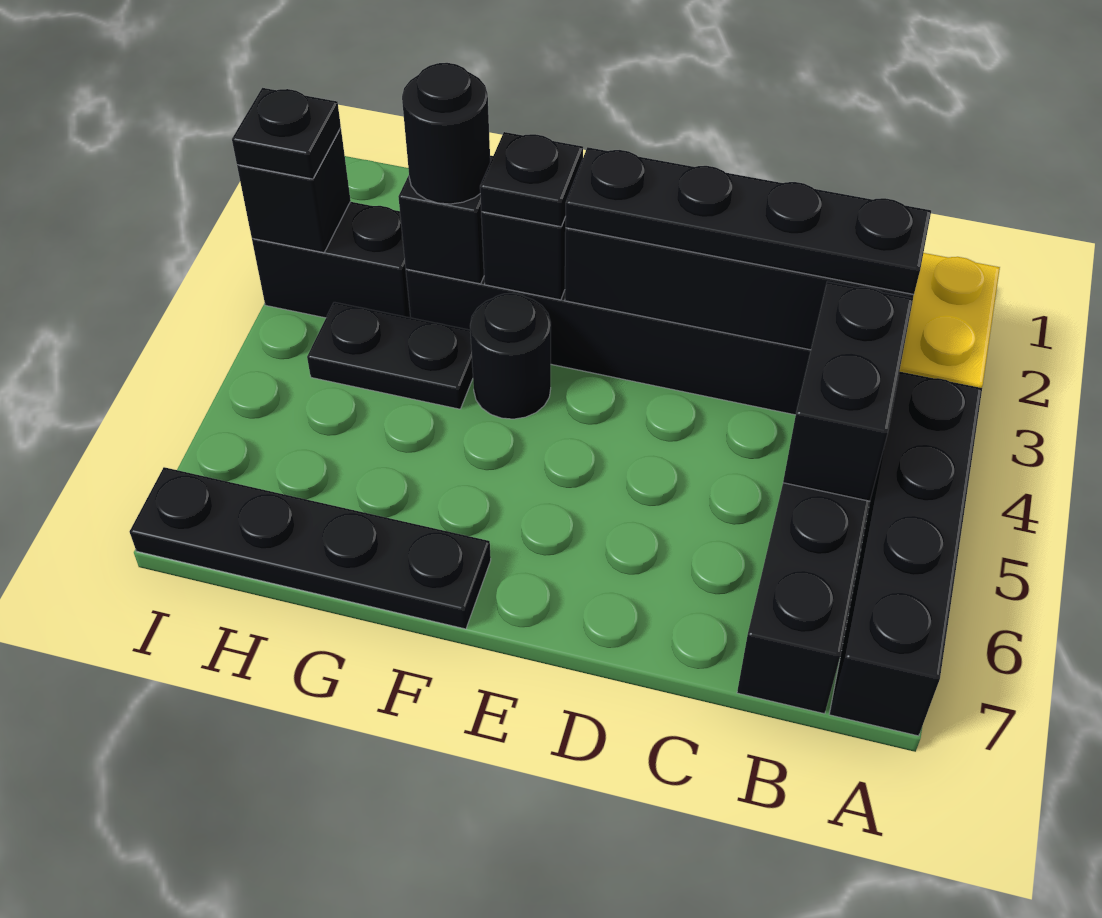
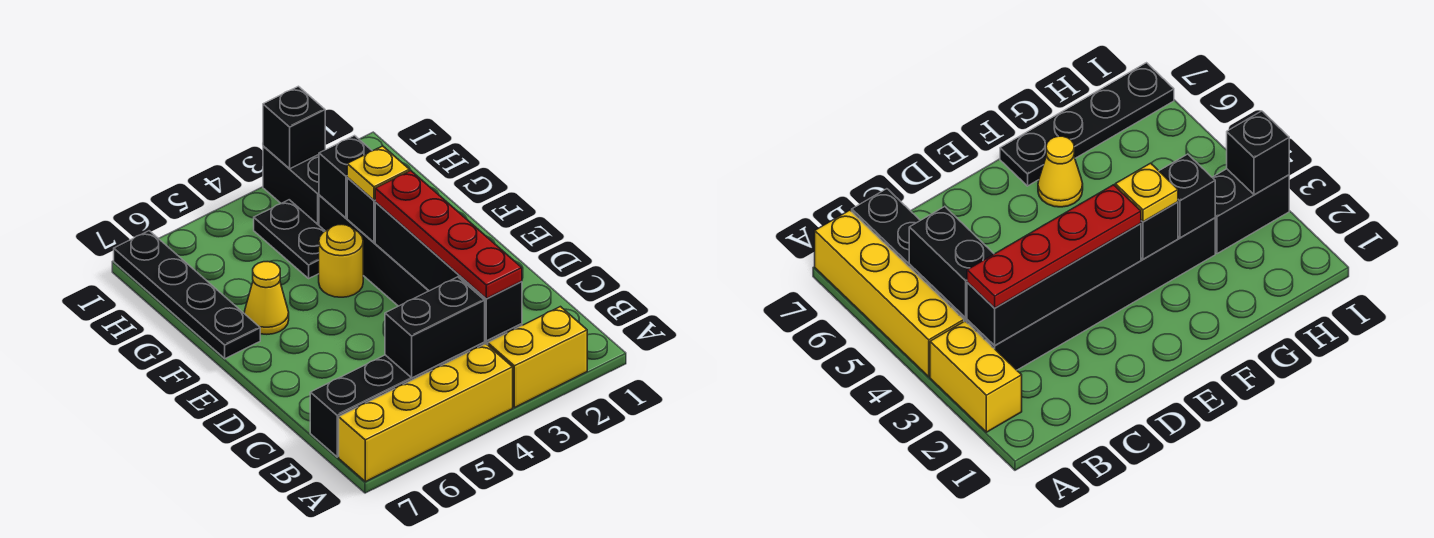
black 1x4 brick [829,372,982,736] -> yellow 1x4 brick [339,344,513,482]
black 1x4 plate [566,147,931,294] -> red 1x4 plate [375,171,522,299]
black 1x1 plate [480,132,583,227] -> yellow 1x1 plate [347,146,409,200]
black 1x1 round brick [470,293,551,419] -> yellow 1x1 round brick [319,224,363,297]
none -> yellow 1x1 cone [244,262,289,334]
black 1x1 round brick [402,63,490,204] -> none
black 1x1 plate [232,88,341,179] -> none

